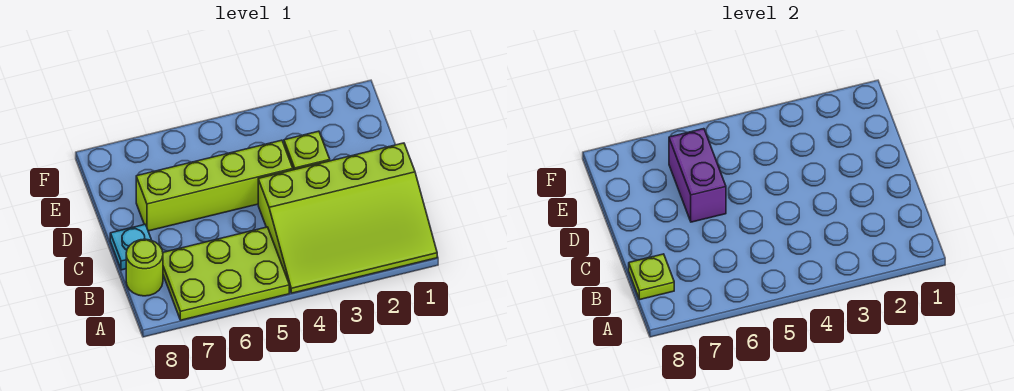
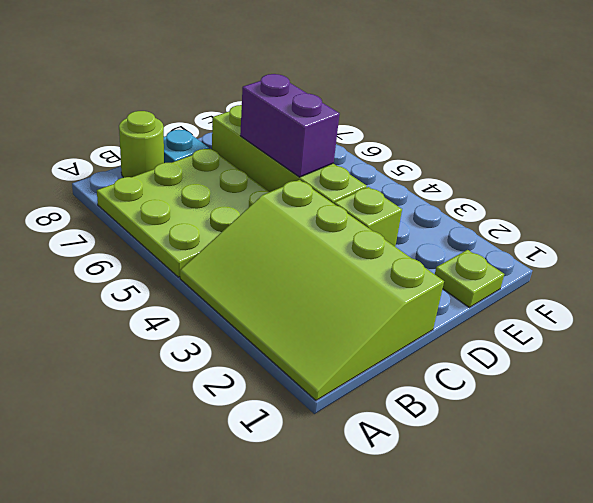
lime 2x3 plate [163,227,289,320] -> lime 3x3 plate [97,149,269,277]
lime 1x1 plate [629,254,674,300] -> lime 1x1 plate moved to [435,250,504,308]
purple 1x2 brick [669,129,726,222] -> purple 1x2 brick turned to [240,74,340,177]

